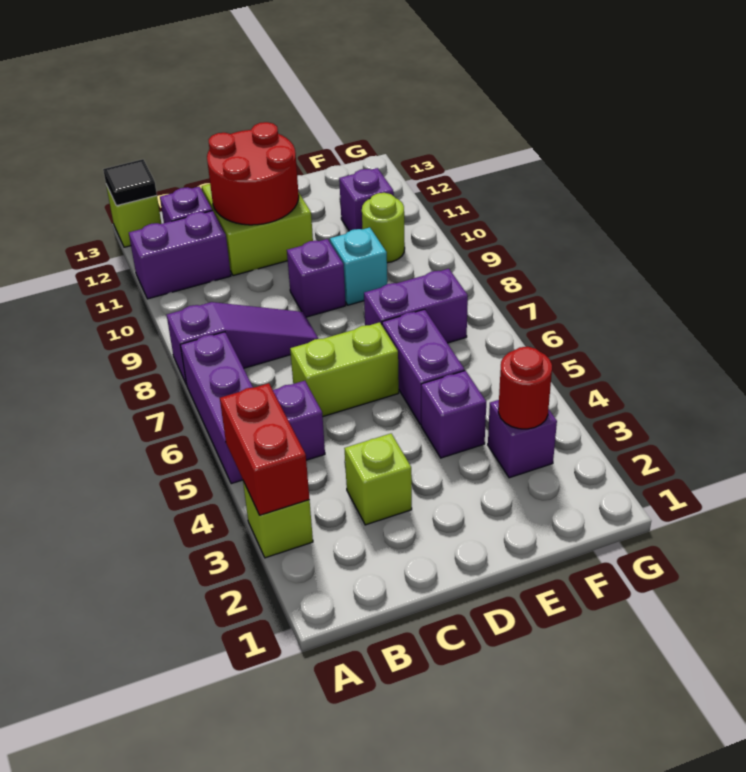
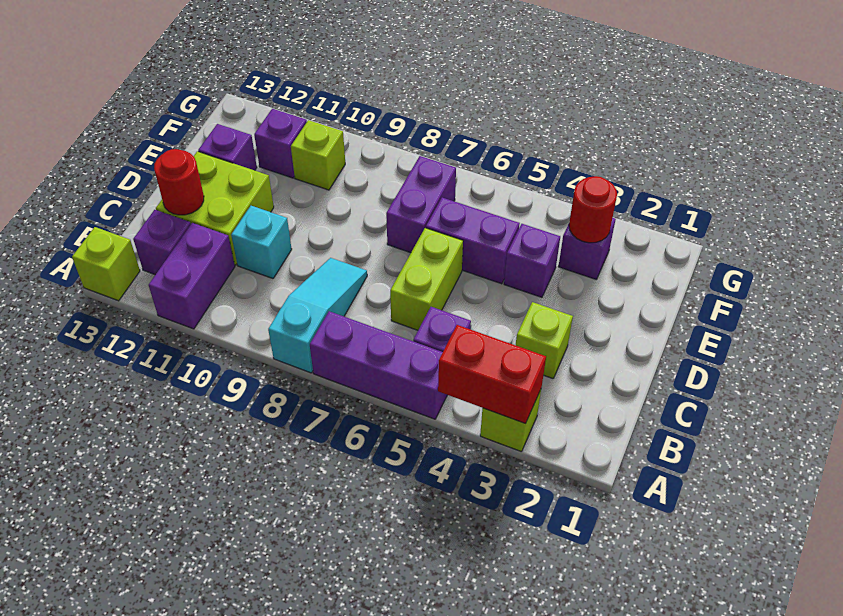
purple 1x3 slope [167,302,318,385] -> cyan 1x3 slope [268,258,367,373]
black 1x1 tile [103,159,157,206] -> none
red 2x2 round brick [207,122,299,225] -> red 1x1 round brick [154,149,204,215]
purple 1x1 brick [287,239,346,317] -> purple 1x1 brick moved to [198,124,257,170]
cyan 1x1 brick [330,227,387,305] -> cyan 1x1 brick moved to [231,206,292,279]
lime 1x1 round brick [362,193,405,263] -> lime 1x1 brick [291,120,345,190]

